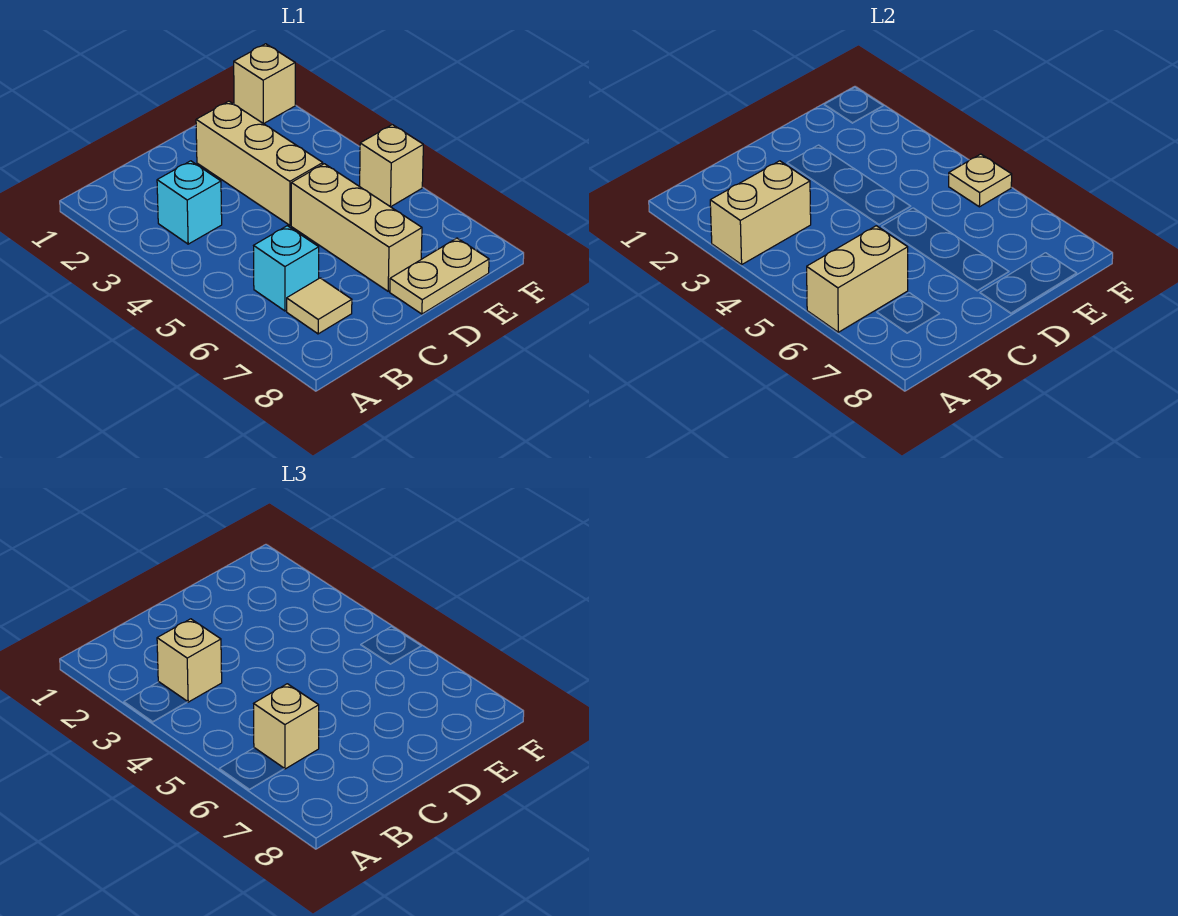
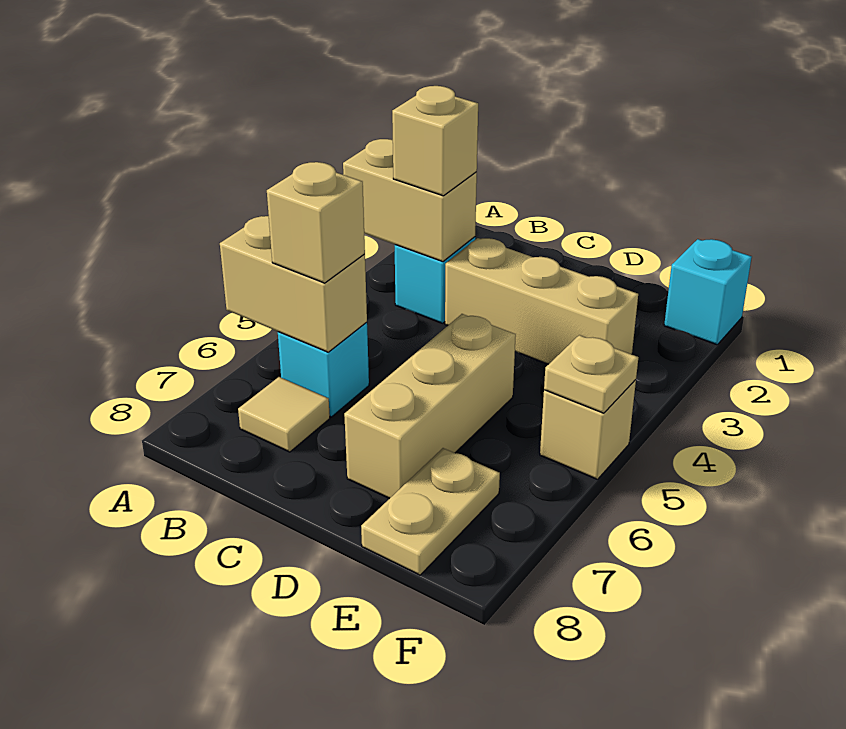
tan 1x3 brick [196,101,323,225] -> tan 1x3 brick turned to [445,238,638,364]
tan 1x2 plate [390,238,489,314] -> tan 1x2 plate turned to [361,448,500,575]
tan 1x1 brick [234,44,295,124] -> cyan 1x1 brick [664,239,752,345]

